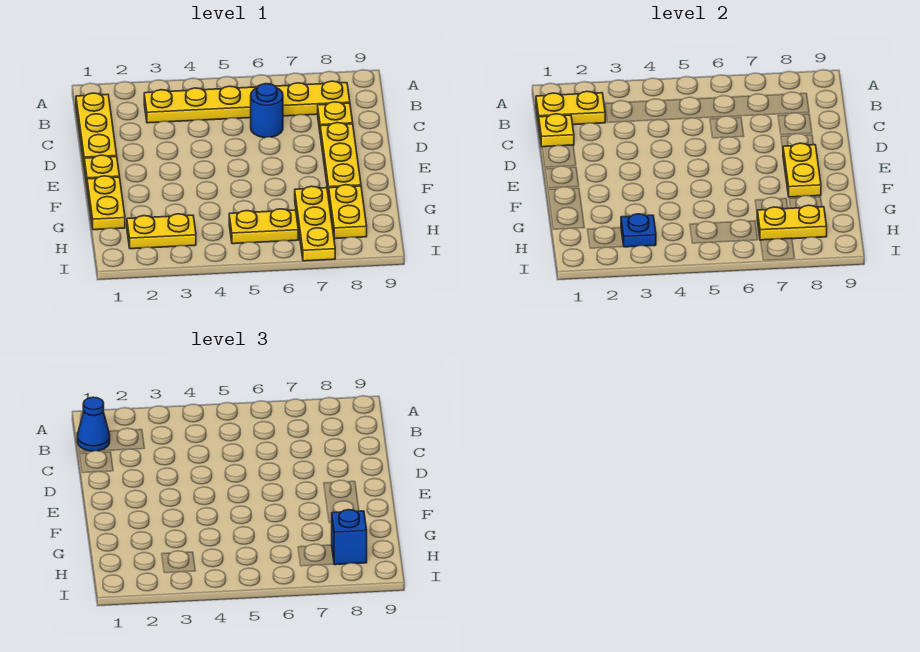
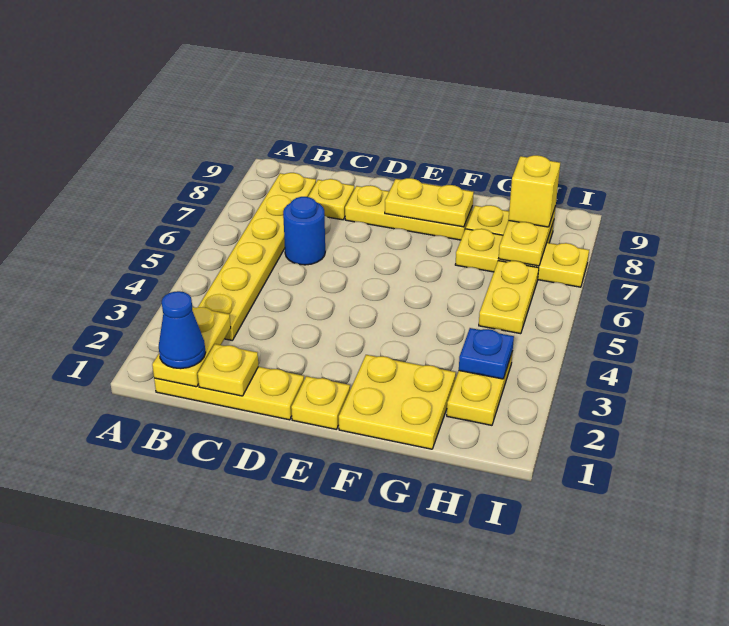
yellow 1x2 plate [87,176,125,230] -> yellow 2x2 plate [339,355,456,449]
blue 1x1 brick [331,510,367,565] -> yellow 1x1 brick [508,155,560,227]

